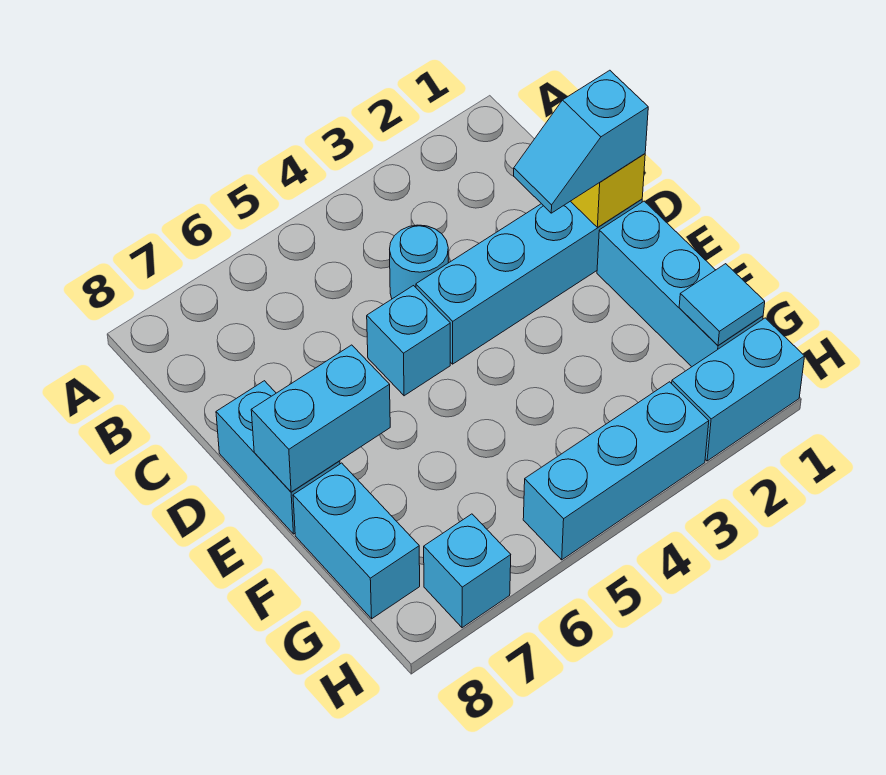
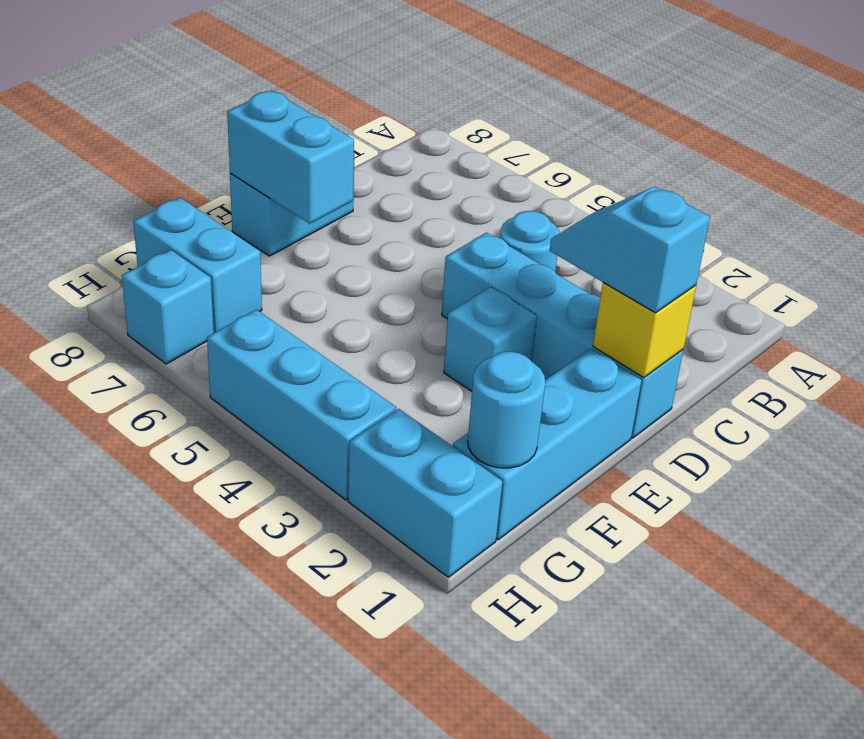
cyan 1x1 brick [367,286,450,396] -> cyan 1x1 brick moved to [444,287,537,391]
cyan 1x2 brick [293,463,420,619] -> cyan 1x2 brick turned to [133,198,262,333]
cyan 1x1 tile [679,264,765,346] -> cyan 1x1 round brick [468,352,545,468]

